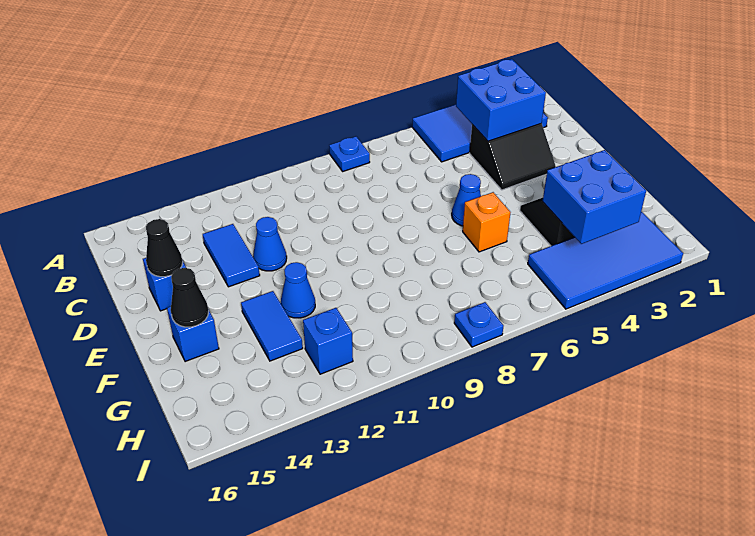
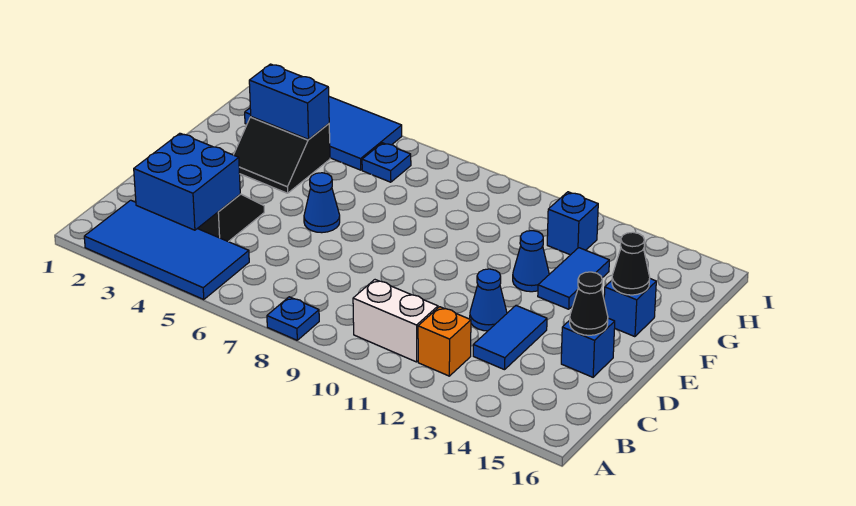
none -> white 1x2 brick [353,280,438,362]
orange 1x1 brick [463,192,511,252] -> orange 1x1 brick moved to [418,307,471,376]
blue 2x2 brick [543,150,646,244] -> blue 1x2 brick [249,64,329,139]
blue 1x1 plate [454,302,503,347] -> blue 1x1 plate moved to [362,143,411,182]

